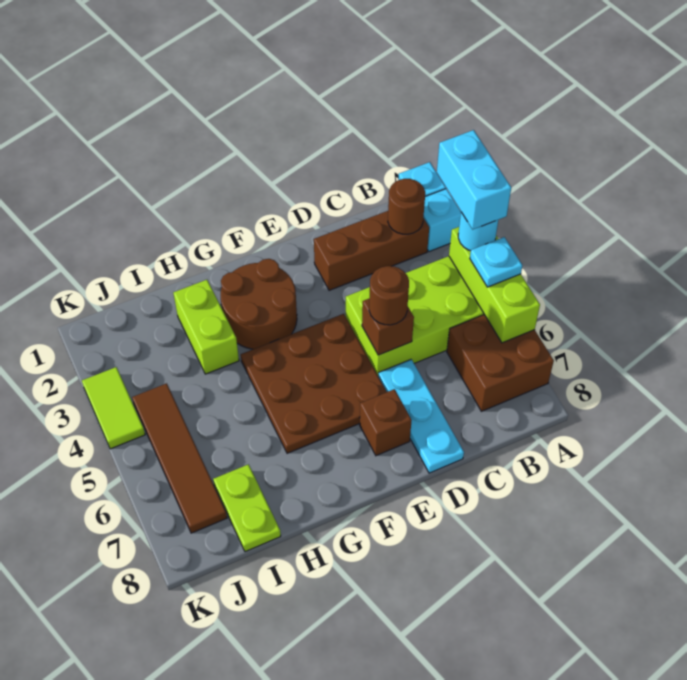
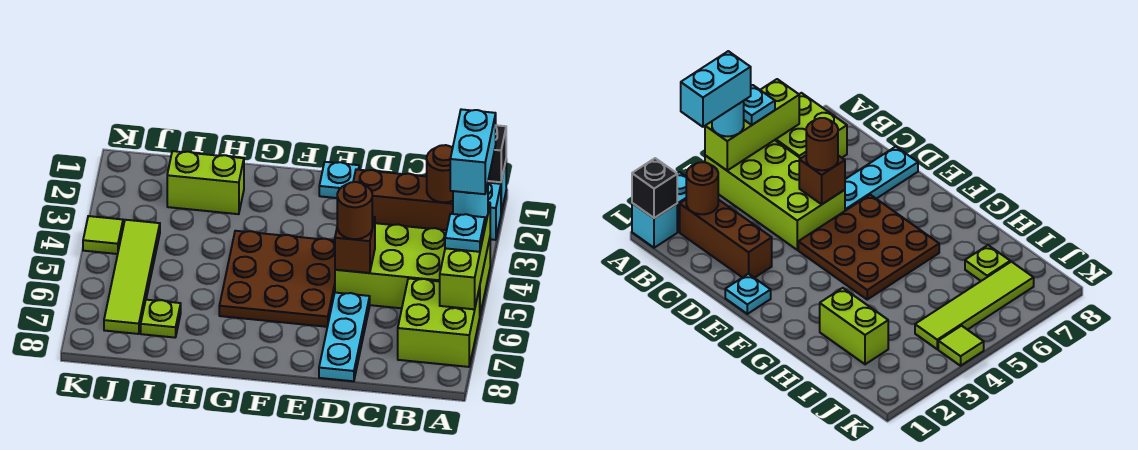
none -> black 1x1 brick [488,125,506,182]
brown 2x2 brick [447,315,554,411] -> lime 2x2 brick [398,278,480,367]
none -> cyan 1x1 plate [319,162,359,198]
brown 1x1 brick [360,389,412,456] -> none
brown 2x2 round brick [221,259,297,349] -> none
lime 1x2 brick [173,280,239,374] -> lime 1x2 brick turned to [167,151,244,214]
lime 1x2 plate [213,464,281,552] -> lime 1x1 plate [141,300,181,338]
brown 1x4 tile [132,383,227,533] -> lime 1x4 tile [104,220,160,334]
lime 1x2 tile [82,367,145,449] -> lime 1x1 tile [83,216,123,254]

